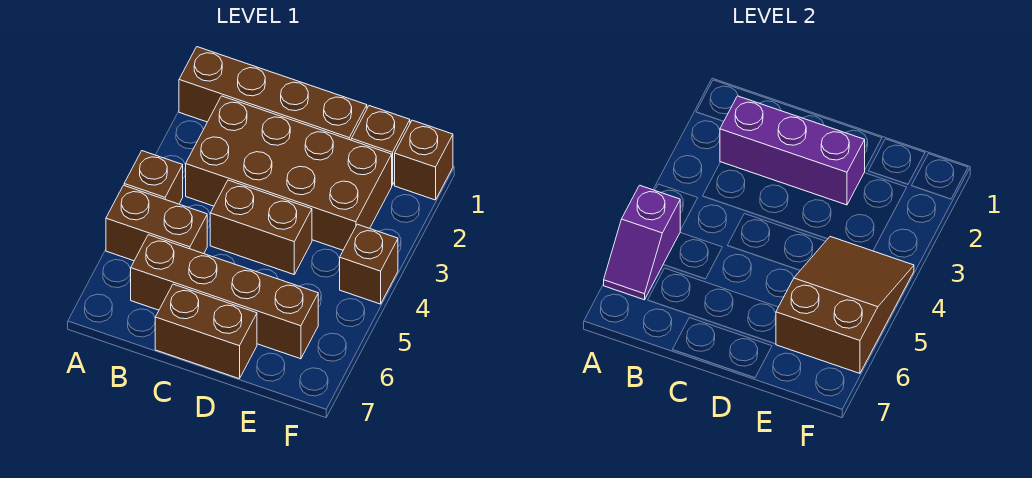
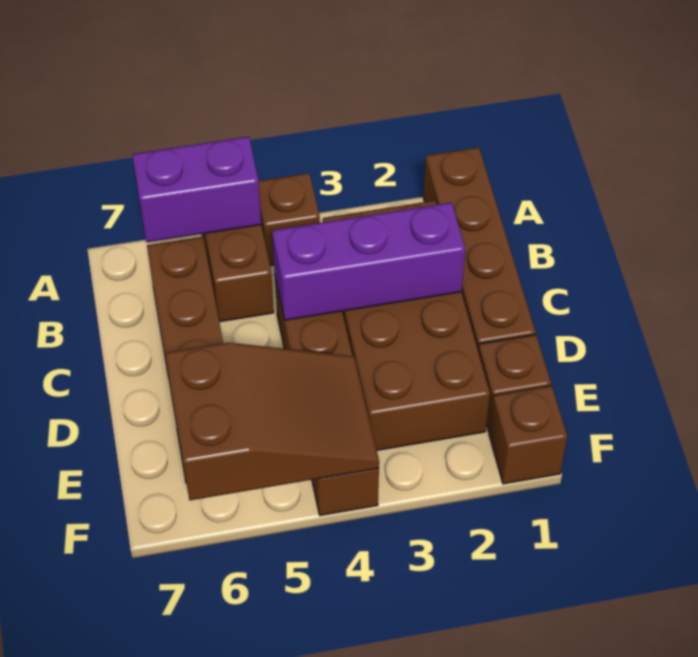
purple 1x2 slope [604,185,681,300] -> purple 1x2 brick [132,137,261,242]
purple 1x3 brick [720,96,865,205] -> purple 1x3 brick turned to [272,202,465,320]
brown 1x2 brick [155,284,257,379] -> none

